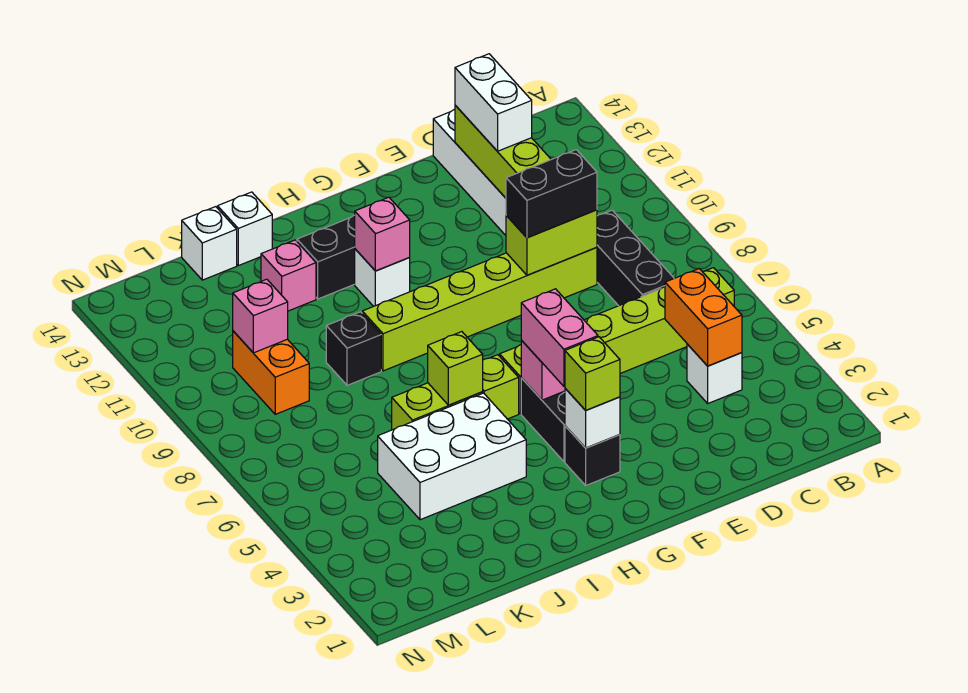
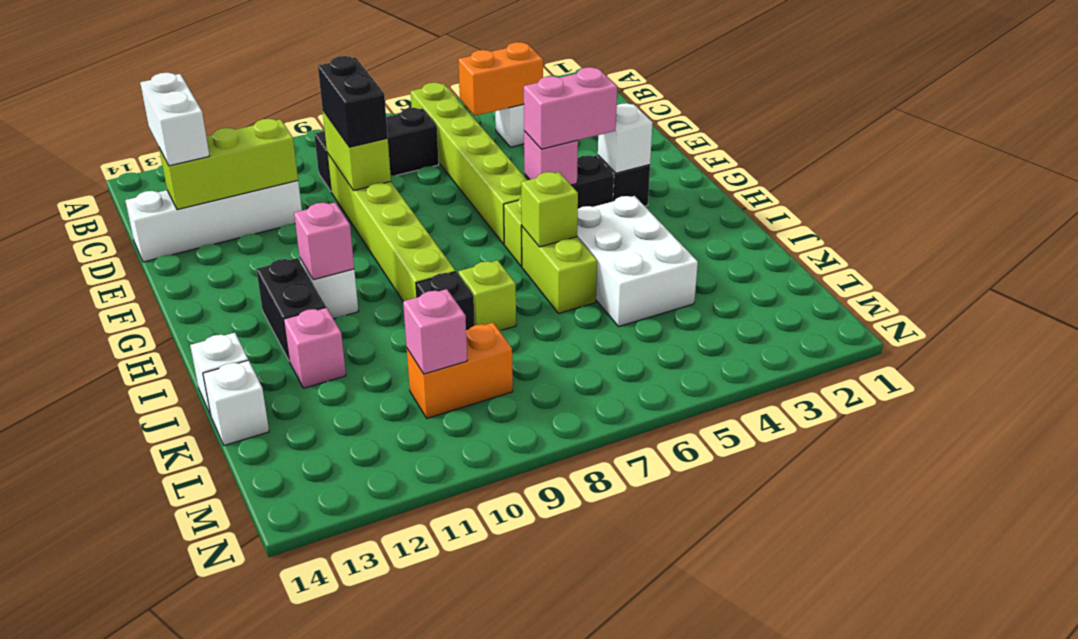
white 1x2 brick [455,54,532,151] -> white 1x2 brick turned to [140,73,209,166]
lime 1x1 brick [565,337,620,410] -> lime 1x1 brick moved to [458,260,516,331]

